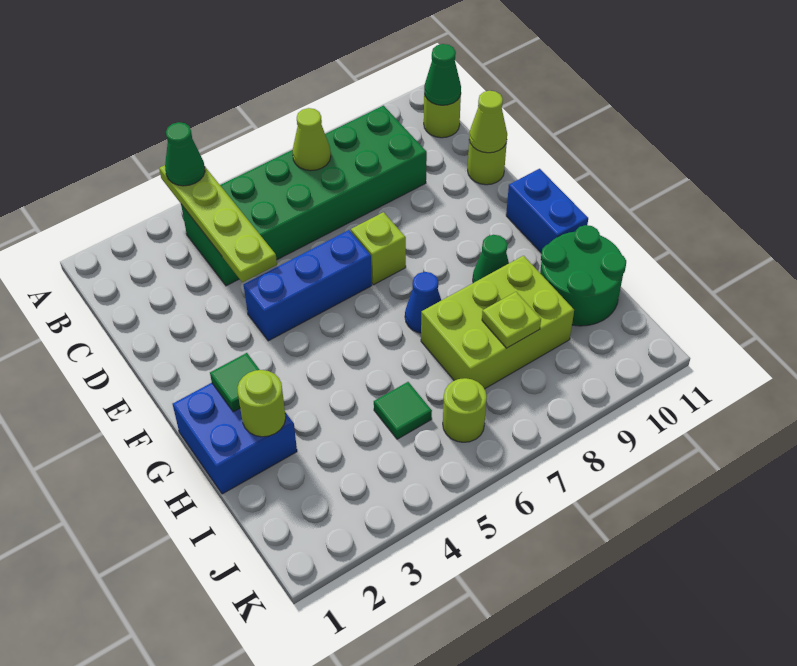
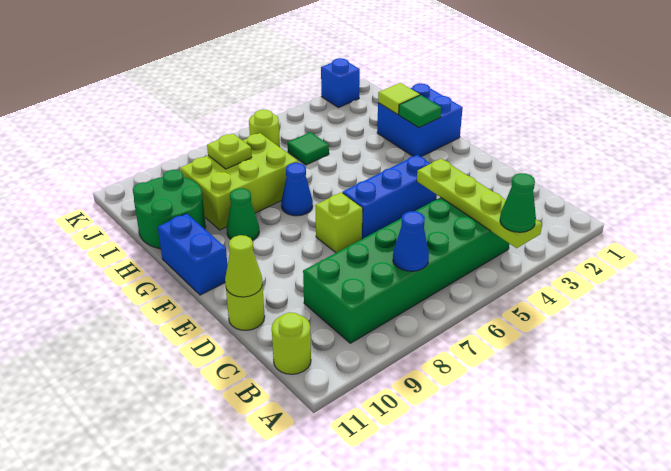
lime 1x1 cone [292,108,331,171] -> blue 1x1 cone [393,211,429,271]
green 1x1 cone [424,44,461,105] -> none
lime 1x1 round brick [237,370,286,437] -> lime 1x1 tile [378,83,420,114]
none -> blue 1x1 brick [321,58,360,108]

